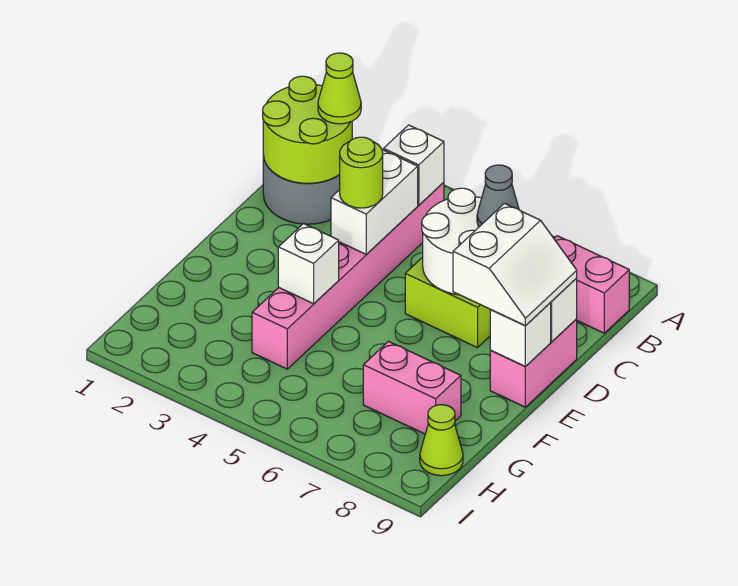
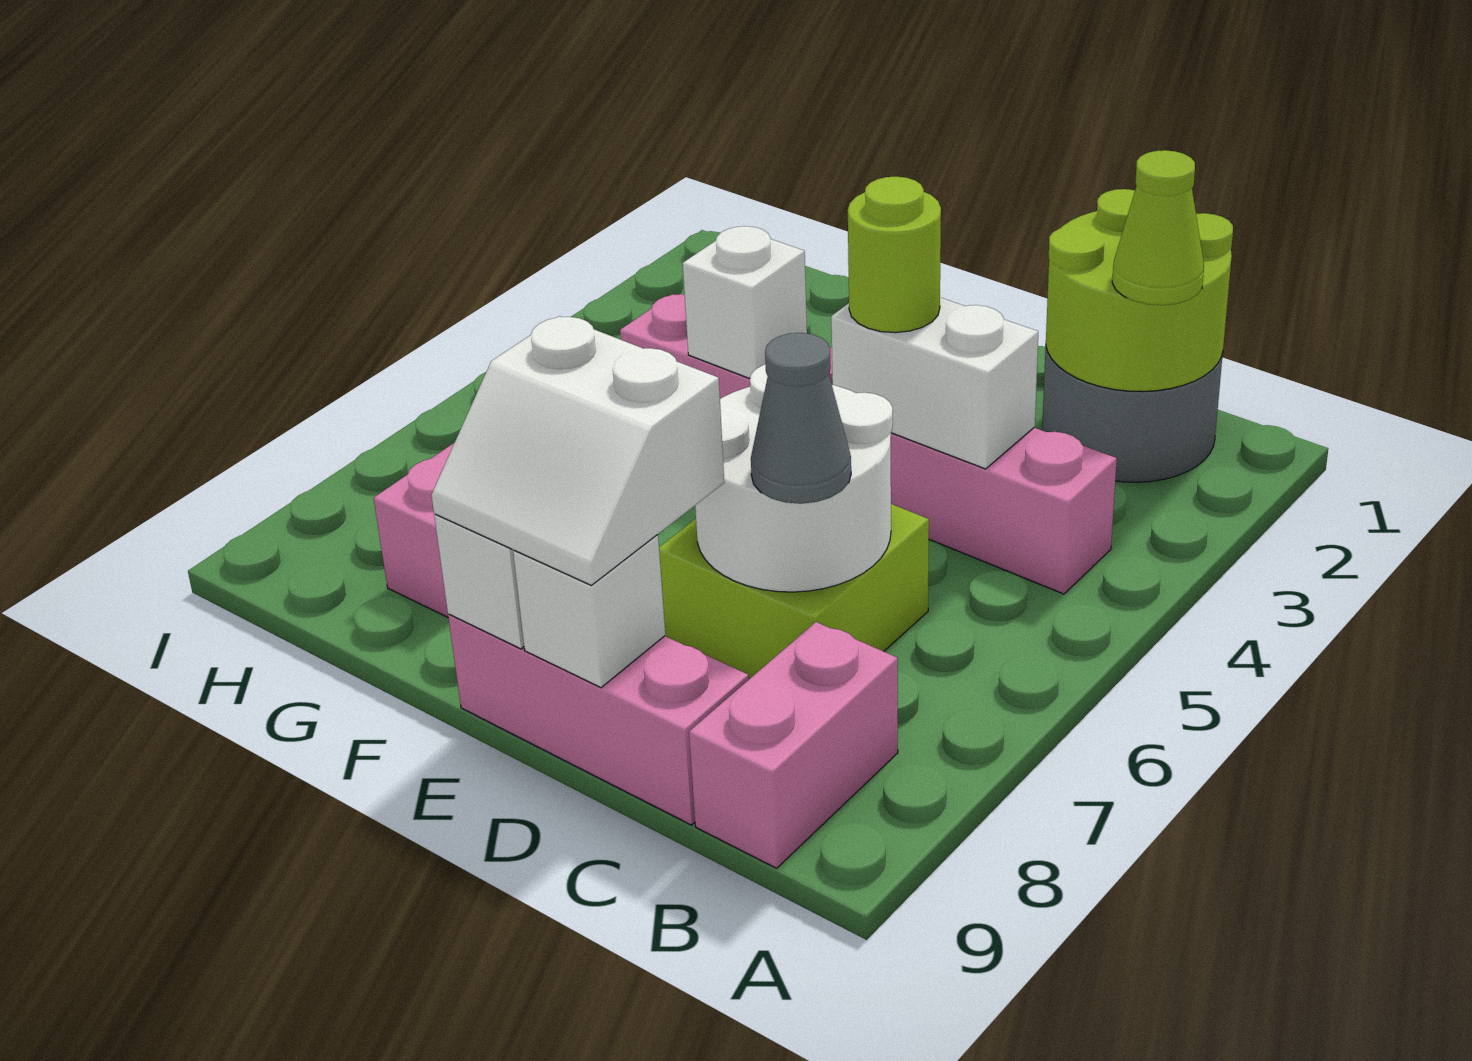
white 1x1 brick [384,125,444,205] -> none
pink 1x2 brick [490,319,577,407] -> pink 1x3 brick [448,614,749,825]
lime 1x1 cone [420,405,463,476] -> none

